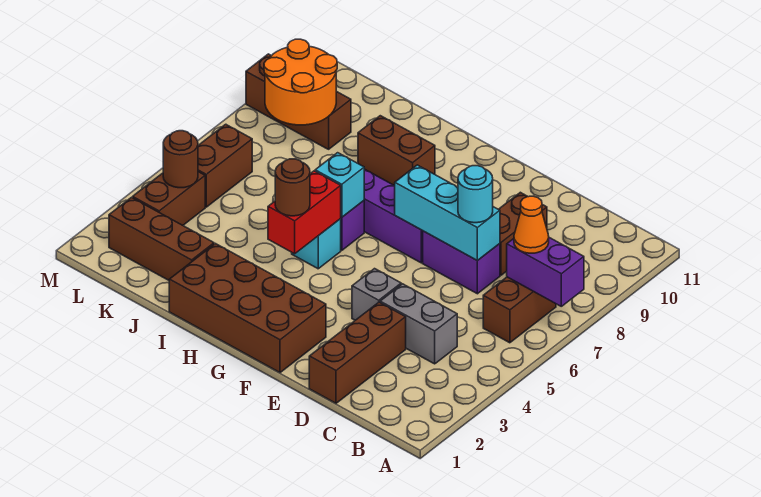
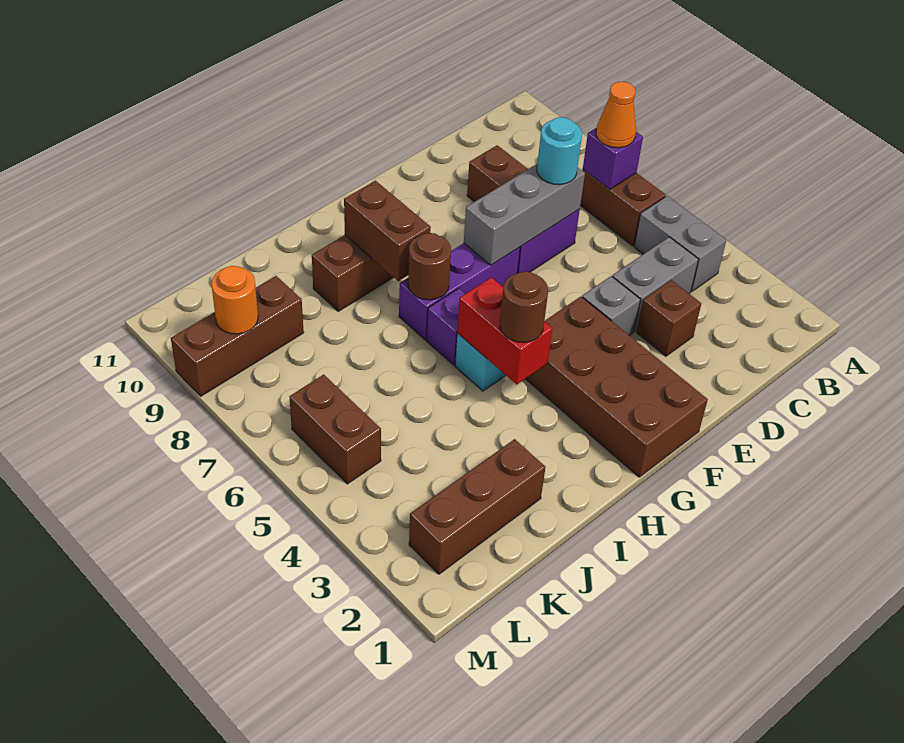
purple 1x2 brick [507,238,584,306] -> purple 1x1 brick [583,128,643,189]
none -> grey 1x2 brick [634,196,726,291]
brown 1x3 brick [309,302,406,403] -> brown 1x1 brick [637,280,701,356]
cyan 1x3 brick [395,165,500,261] -> grey 1x3 brick [464,164,585,265]
brown 2x4 brick [169,244,326,373] -> brown 2x4 brick turned to [526,297,708,477]
cyan 1x1 brick [315,153,364,217] -> none
orange 2x2 round brick [264,39,337,125] -> orange 1x1 round brick [211,266,258,334]
brown 1x2 brick [133,172,205,225] -> brown 1x2 brick moved to [344,181,431,281]
brown 1x1 round brick [163,131,198,188] -> brown 1x1 round brick moved to [408,233,451,300]

